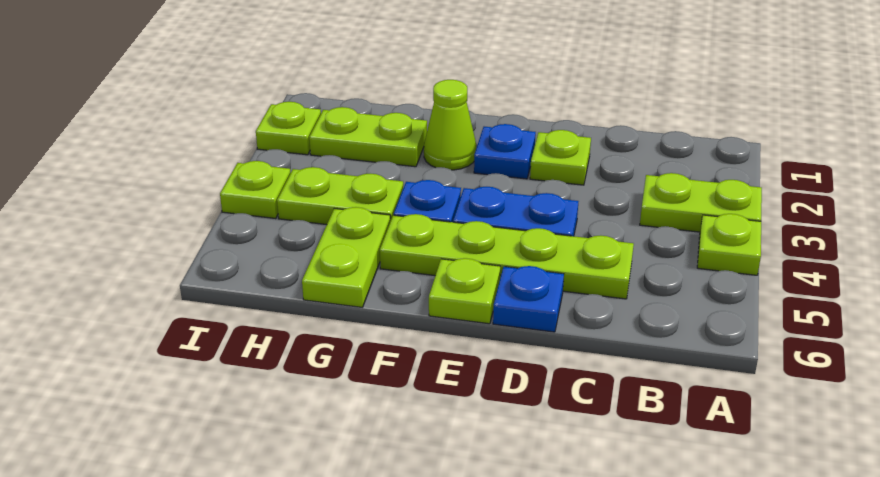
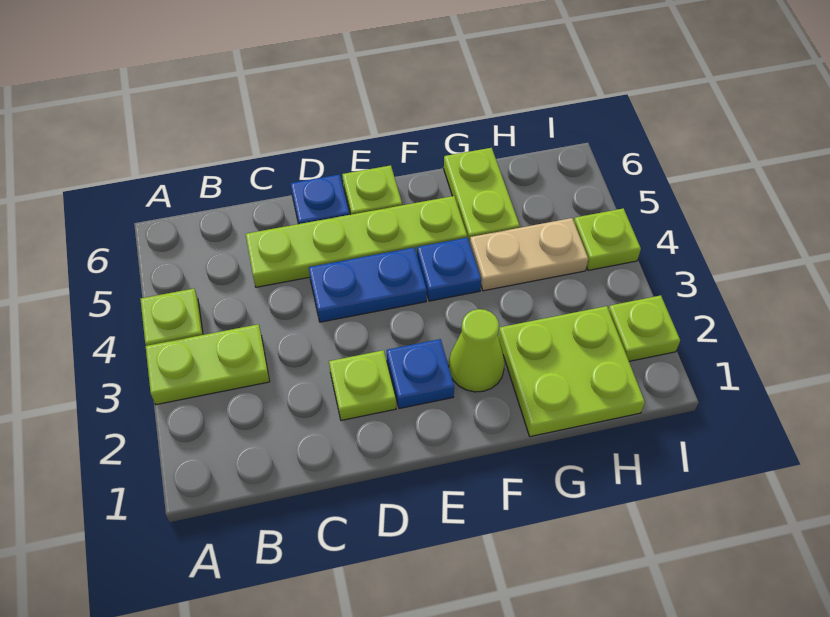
lime 1x2 plate [309,107,427,167] -> lime 2x2 plate [498,306,645,437]
lime 1x2 plate [277,167,403,225] -> tan 1x2 plate [470,218,588,291]

